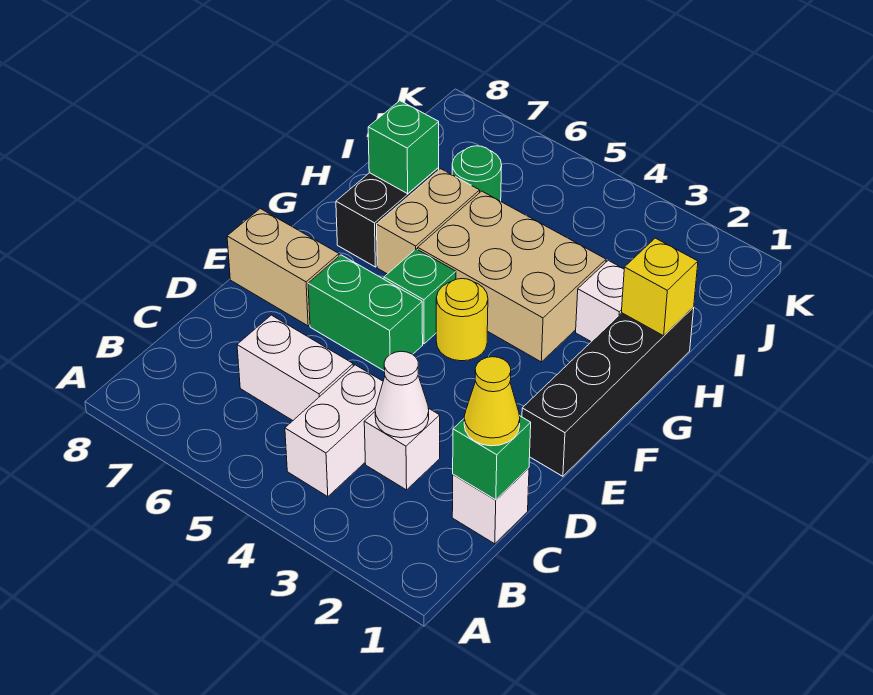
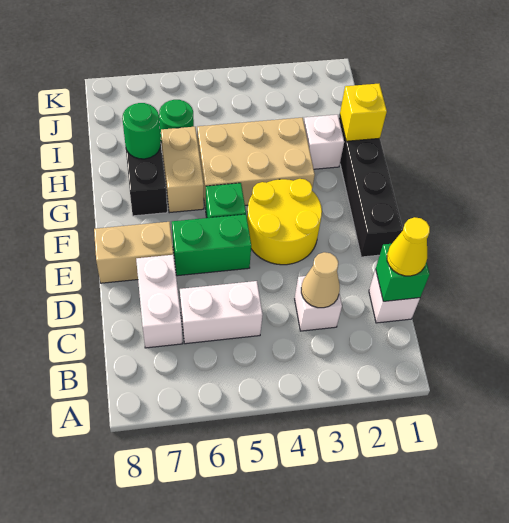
white 1x2 brick [285,365,383,497] -> white 1x2 brick moved to [136,255,183,348]
white 1x1 cone [375,351,429,438] -> tan 1x1 cone [301,252,340,308]
yellow 1x1 round brick [436,279,488,361] -> yellow 2x2 round brick [247,179,322,265]
green 1x1 brick [368,101,439,194] -> green 1x1 round brick [122,103,161,159]

